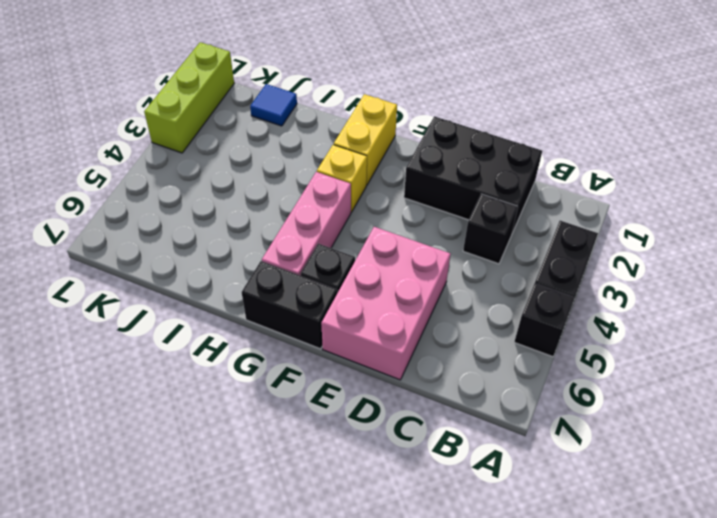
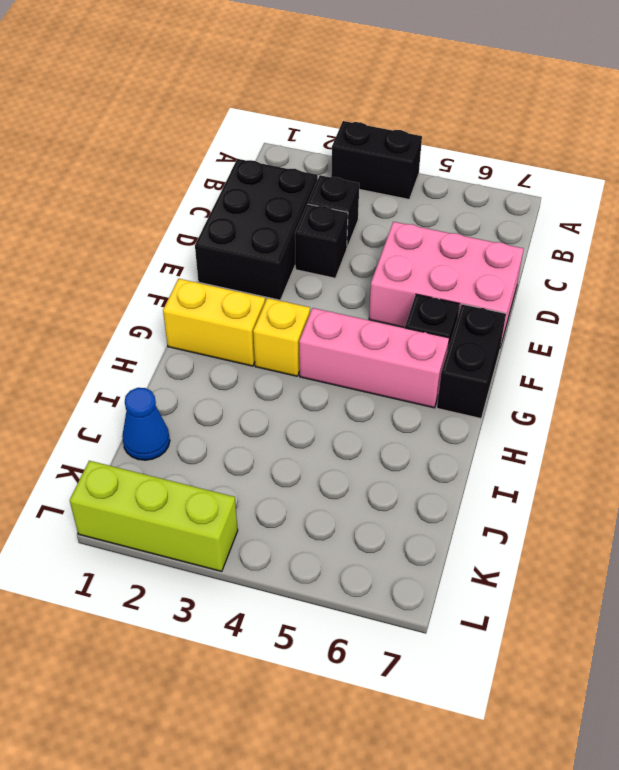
black 1x1 brick [514,283,575,357] -> black 1x1 brick moved to [295,204,348,278]
blue 1x1 tile [250,84,297,126] -> blue 1x1 cone [122,388,170,460]

